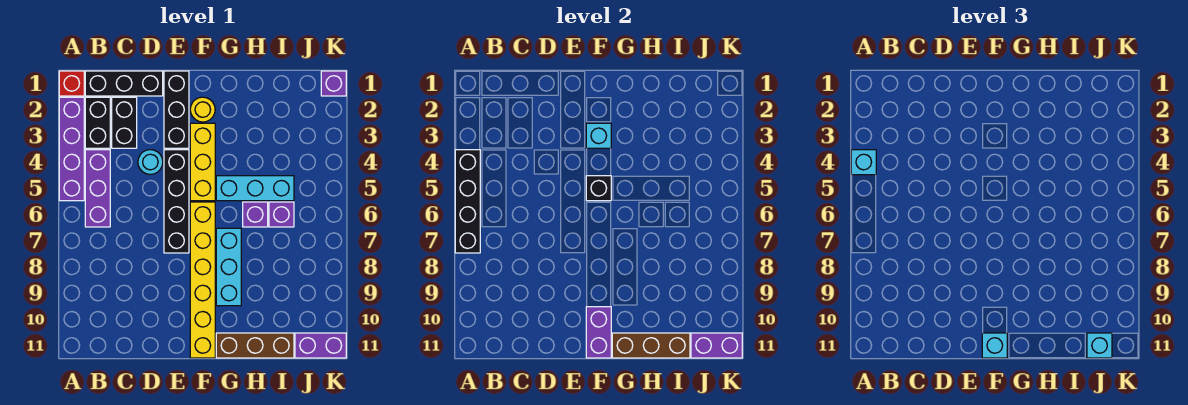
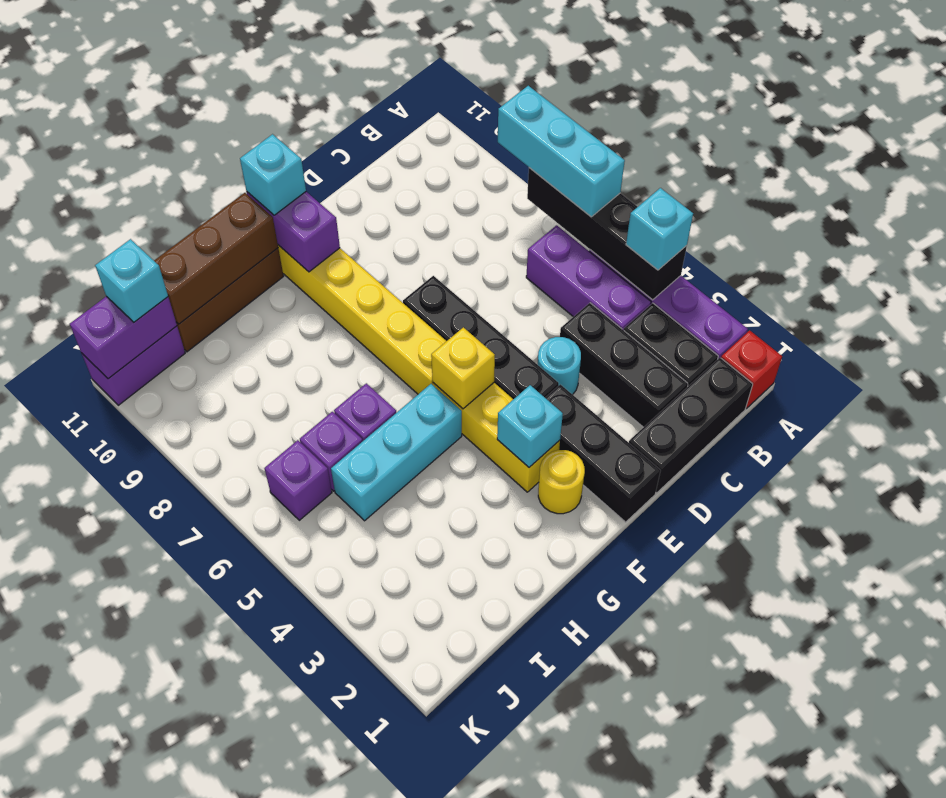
black 1x2 brick [112,97,137,148] -> black 1x3 brick [560,303,688,427]
black 1x1 brick [586,176,611,201] -> yellow 1x1 brick [431,327,495,409]
cyan 1x3 brick [216,228,241,306] -> cyan 1x3 brick moved to [498,86,625,217]
purple 1x1 brick [321,71,346,96] -> purple 1x1 brick moved to [264,440,332,520]

